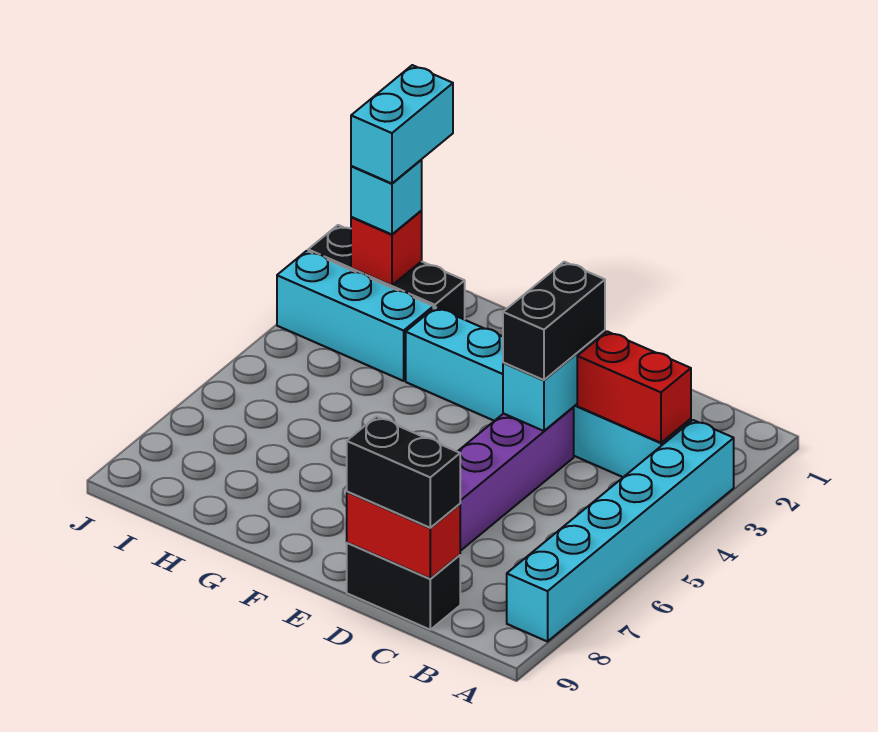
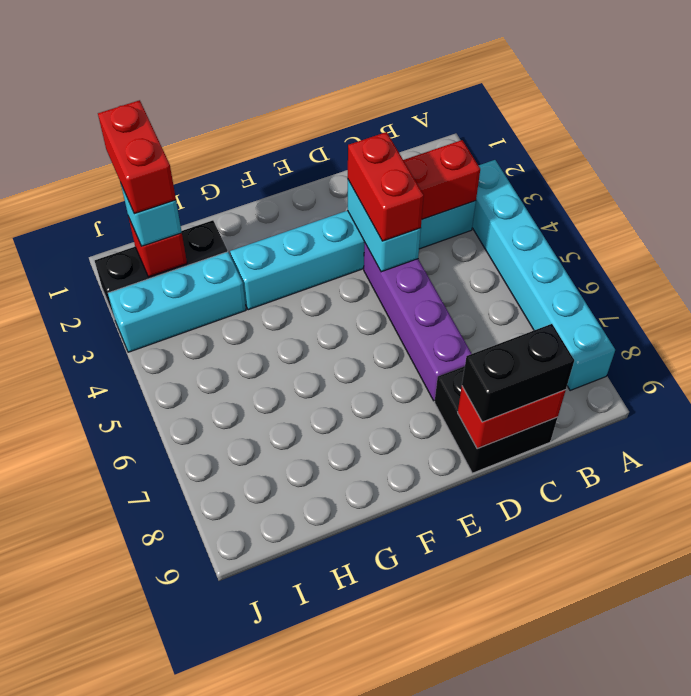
black 1x2 brick [347,543,460,630] -> black 2x2 brick [434,366,558,473]
black 1x2 brick [503,262,605,380] -> red 1x2 brick [348,132,424,241]
cyan 1x2 brick [351,65,453,183] -> red 1x2 brick [98,100,176,214]

